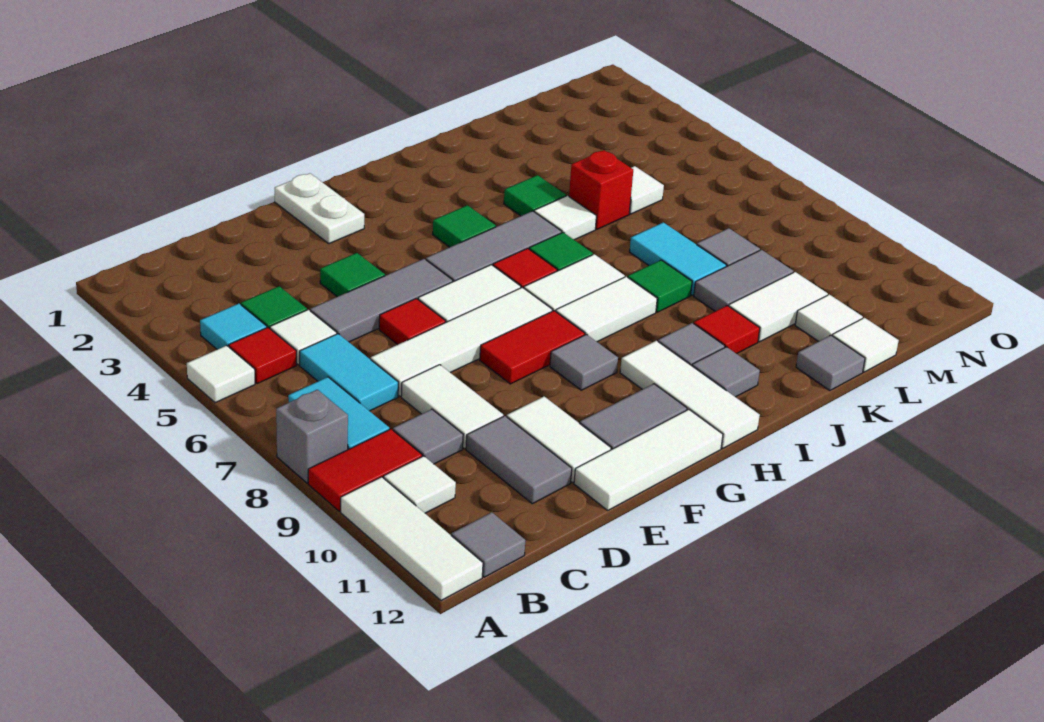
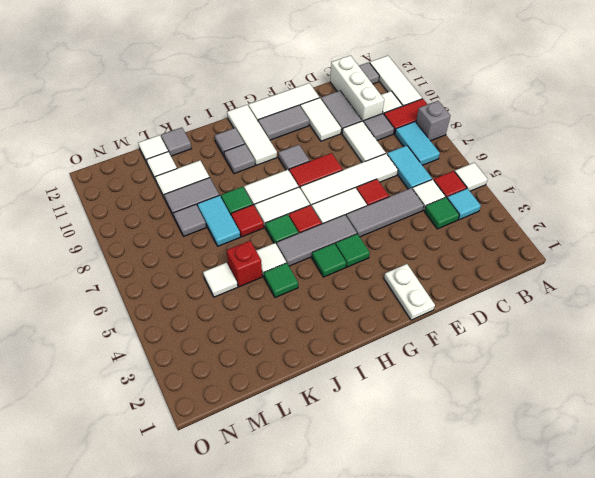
none -> white 1x3 brick [330,56,384,121]
green 1x1 tile [320,253,385,297] -> green 1x1 tile moved to [335,234,370,267]
red 1x1 tile [694,306,760,354] -> red 1x1 tile moved to [231,205,264,237]

